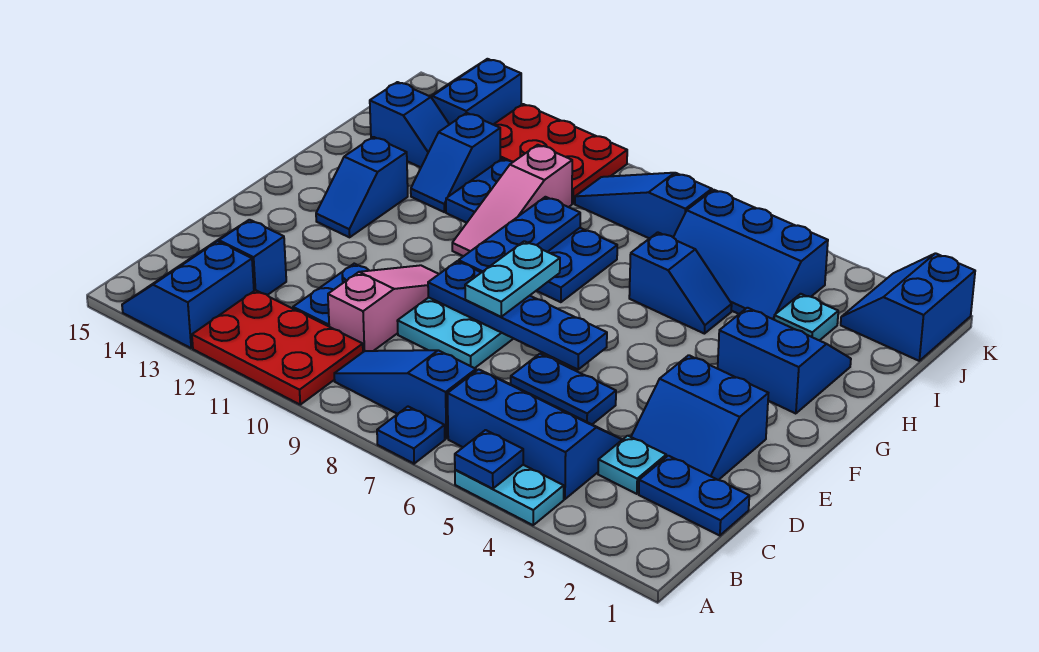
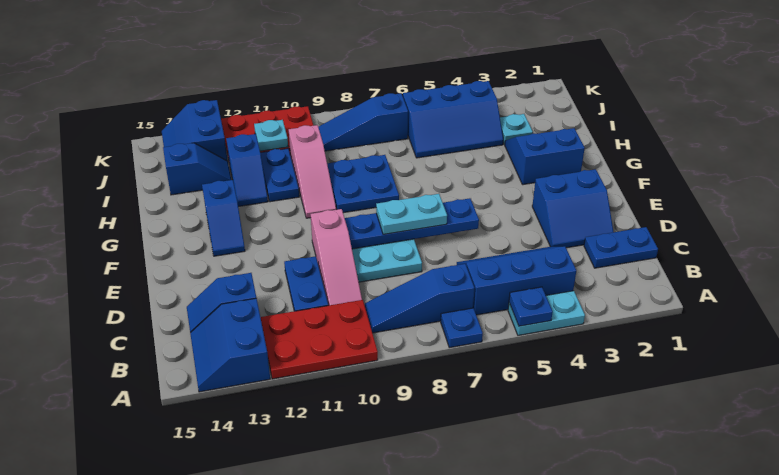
cyan 1x1 plate [598,436,666,494] -> cyan 1x1 plate moved to [254,120,288,151]
pink 1x3 slope [328,265,439,352] -> pink 1x3 slope turned to [311,209,362,306]
blue 1x2 plate [511,354,616,424] -> none
cyan 1x2 plate [465,241,560,317] -> cyan 1x2 plate turned to [376,194,447,235]
blue 1x3 plate [459,197,580,273] -> none
blue 1x2 slope [629,232,732,334] -> none
blue 2x2 slope [841,253,975,361] -> none

